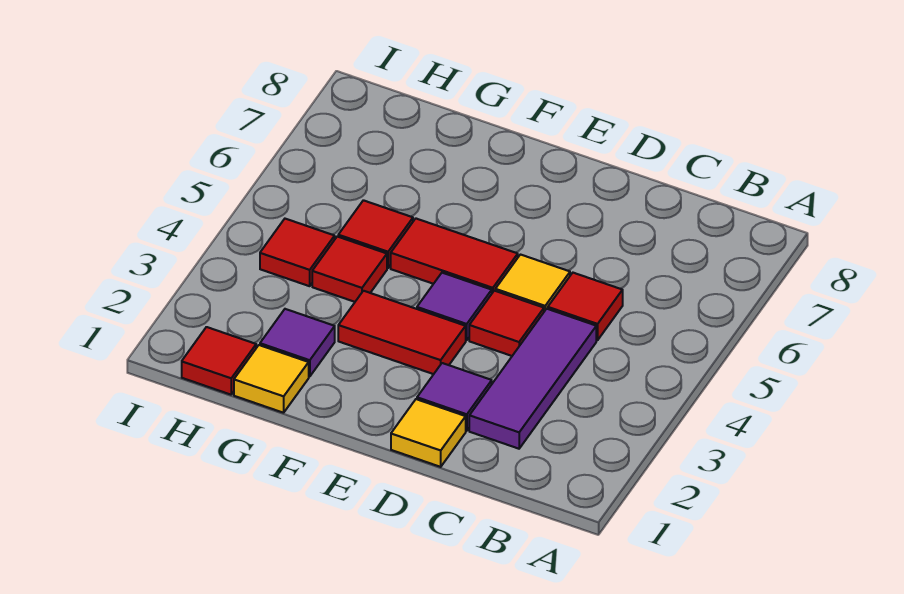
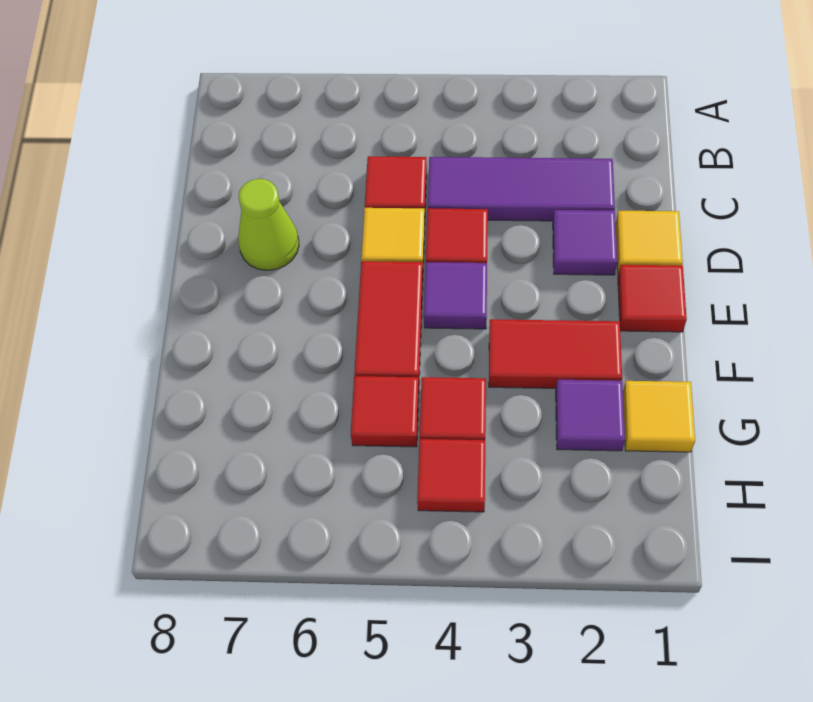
none -> lime 1x1 cone [238,179,299,270]
red 1x2 tile [338,291,466,374] -> red 1x2 tile turned to [489,319,622,388]
red 1x1 tile [182,327,256,395] -> red 1x1 tile moved to [618,265,687,332]

